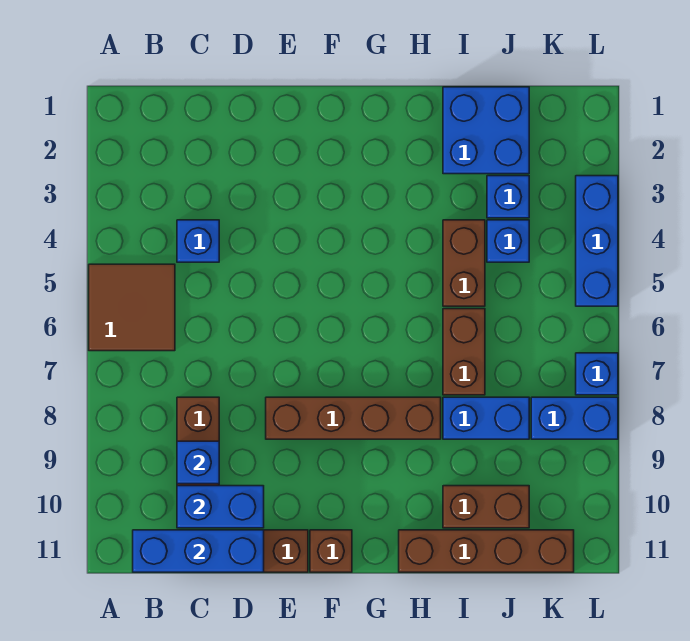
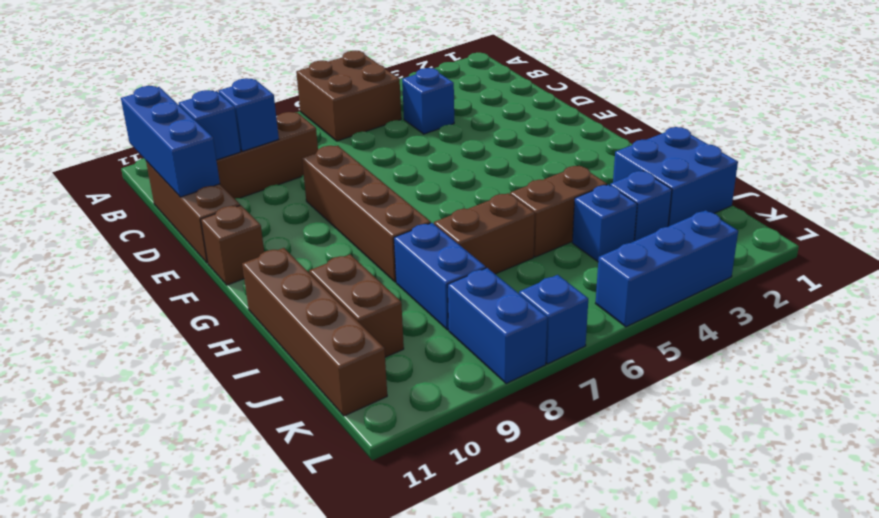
brown 2x2 tile [89,264,175,351] -> brown 2x2 brick [296,51,401,141]
blue 1x2 brick [177,486,264,528] -> blue 1x1 brick [179,90,241,160]

